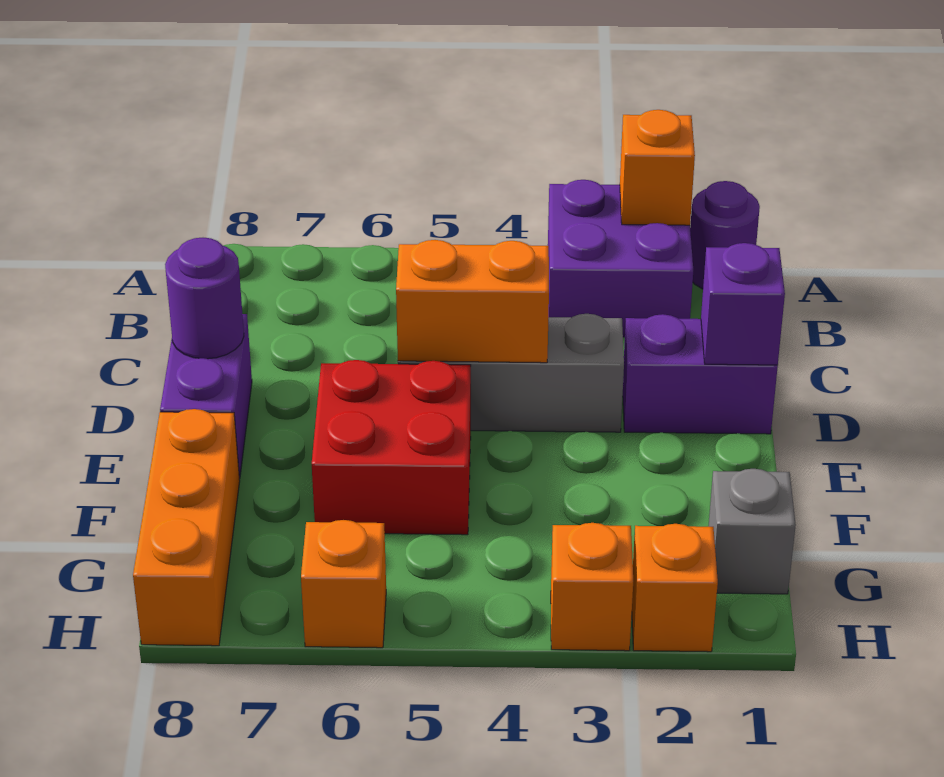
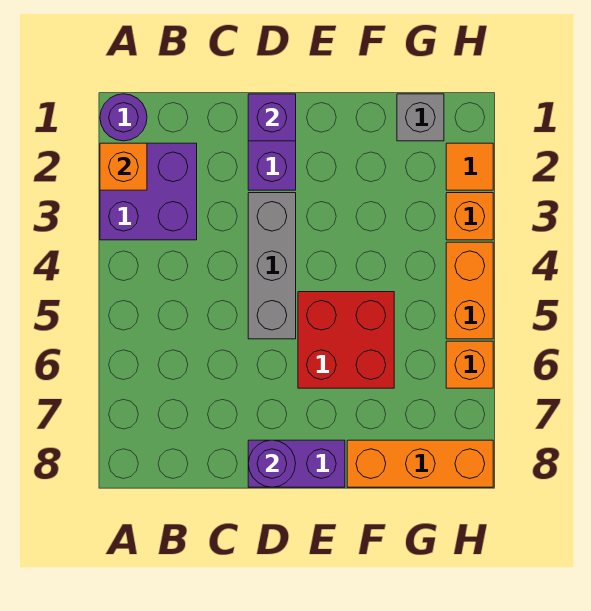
orange 1x2 brick [396,240,549,363] -> orange 1x2 brick moved to [446,242,493,339]
orange 1x1 brick [632,524,718,652] -> orange 1x1 tile [446,143,493,190]

